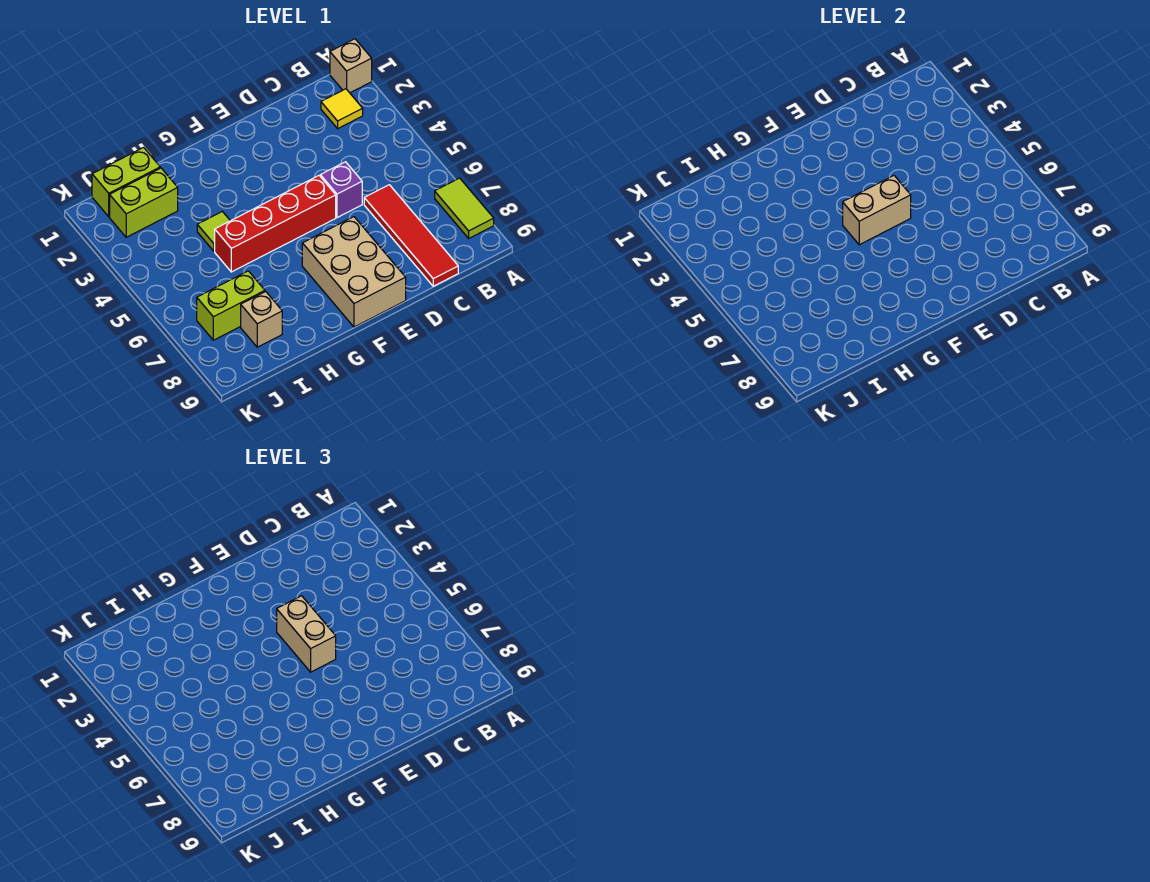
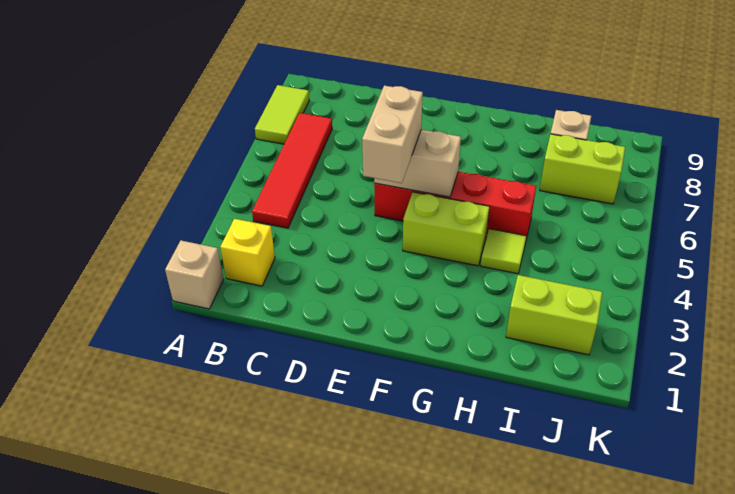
yellow 1x1 tile [321,89,363,129] -> yellow 1x1 brick [220,219,275,286]
red 1x4 tile [364,185,458,286] -> red 1x4 tile moved to [252,113,332,228]
purple 1x1 brick [320,162,362,218] -> none
tan 2x3 brick [302,217,406,327] -> none
lime 1x2 brick [92,147,160,217] -> lime 1x2 brick moved to [403,192,489,266]

